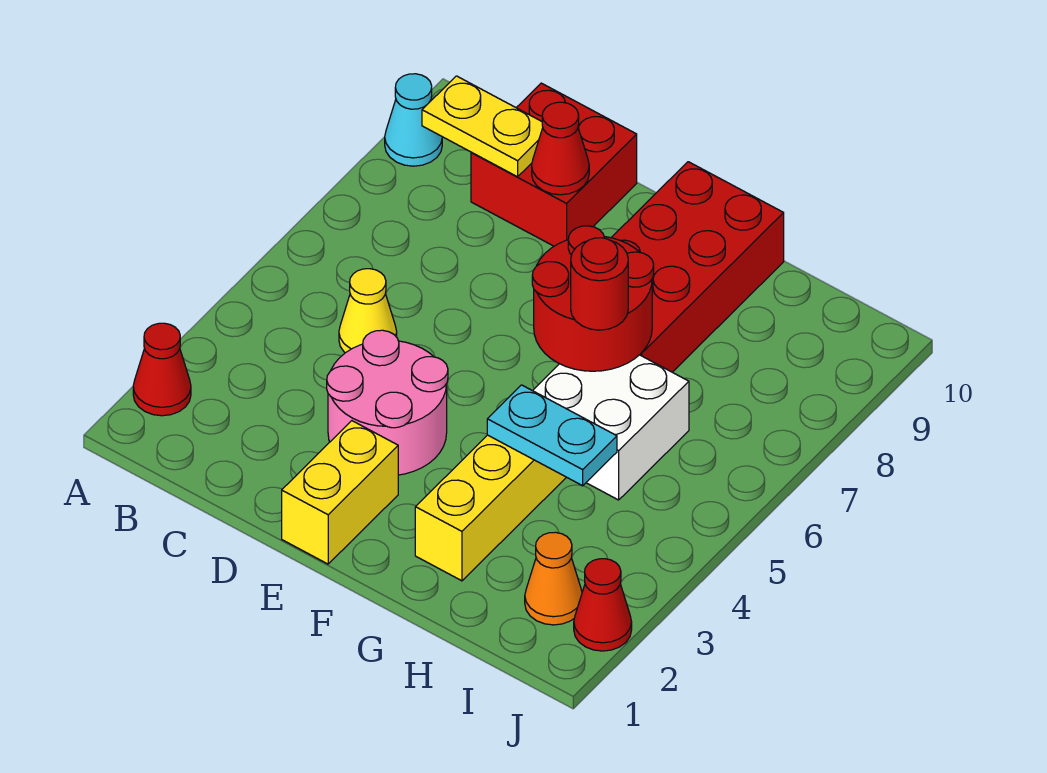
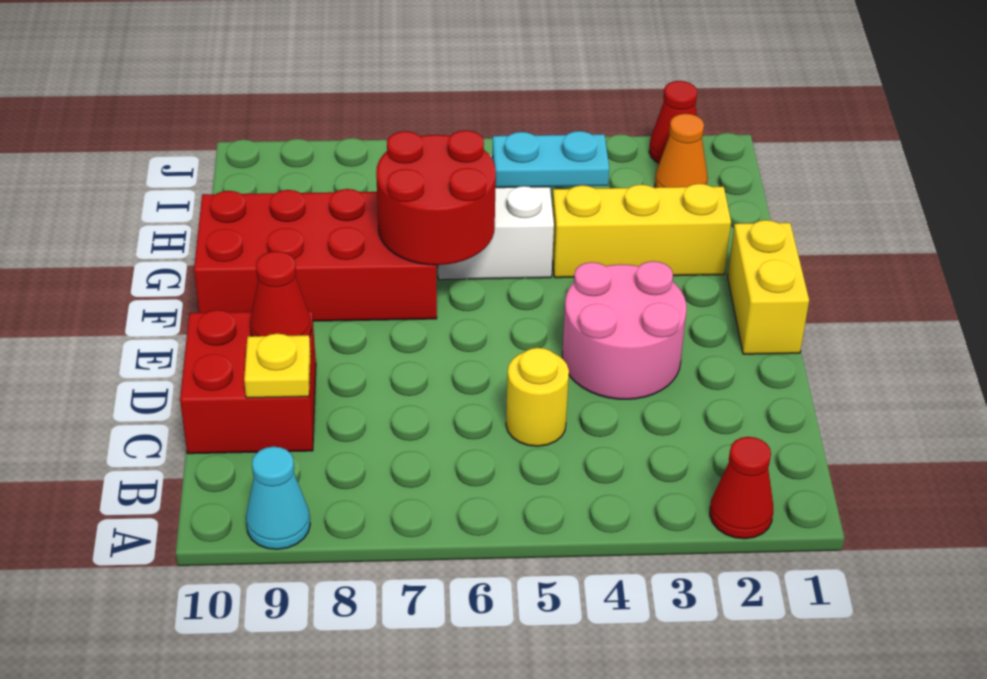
yellow 1x2 plate [422,76,543,177] -> yellow 1x1 plate [244,334,311,398]
yellow 1x1 cone [339,269,397,353] -> yellow 1x1 round brick [506,348,569,446]
yellow 1x2 brick [282,421,398,564] -> yellow 1x2 brick turned to [728,220,809,354]
cyan 1x2 plate [487,385,617,486] -> cyan 1x2 plate turned to [493,131,609,188]
red 1x1 round brick [571,238,628,330] -> none

